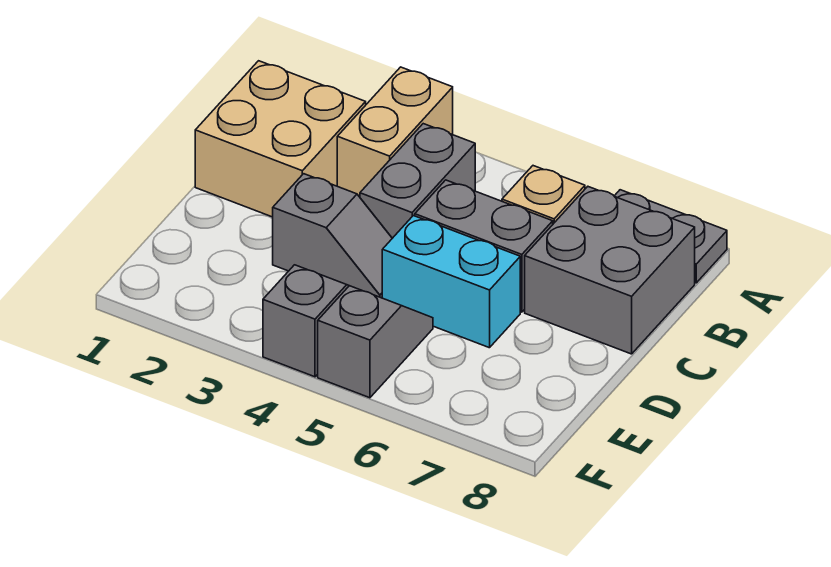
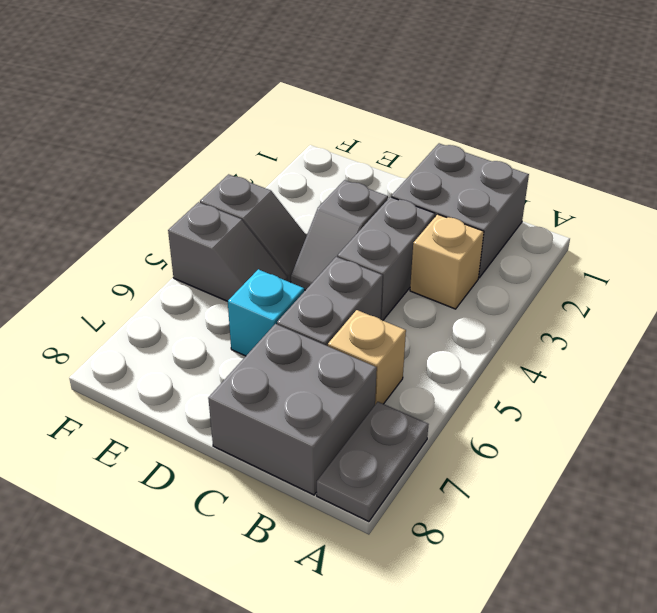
tan 1x2 brick [337,67,453,197] -> tan 1x1 brick [410,214,484,309]
tan 2x2 brick [195,61,366,217] -> grey 2x2 brick [391,143,529,278]
grey 1x2 brick [360,124,475,238] -> grey 1x2 brick turned to [337,197,435,320]
cyan 1x2 brick [382,216,520,348] -> cyan 1x1 brick [228,269,304,356]

